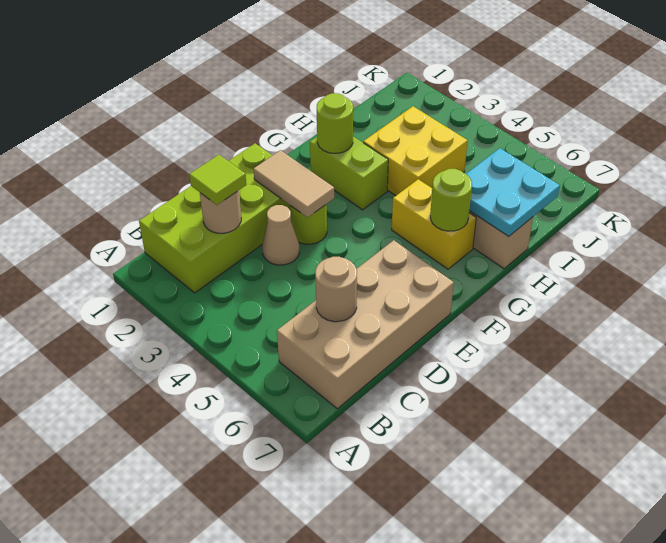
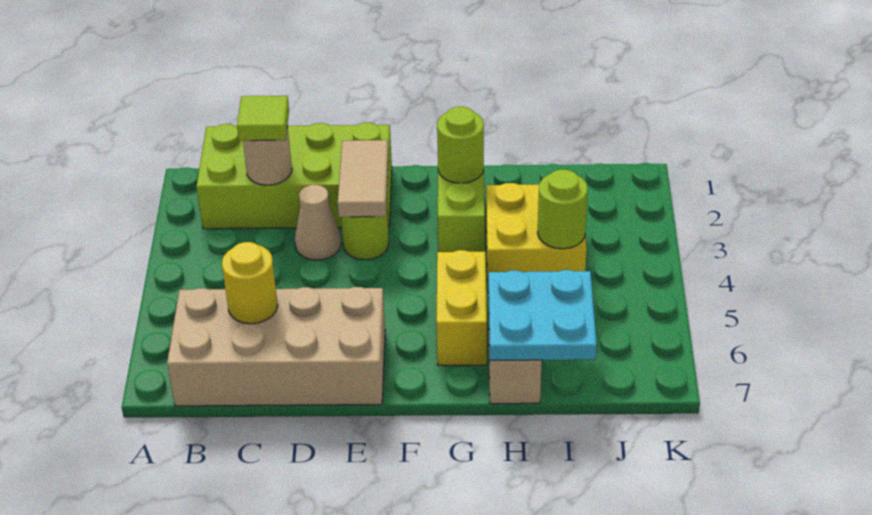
tan 1x1 round brick [315,257,357,322] -> yellow 1x1 round brick [222,242,278,324]
lime 1x1 round brick [430,169,472,231] -> lime 1x1 round brick moved to [538,170,588,249]

